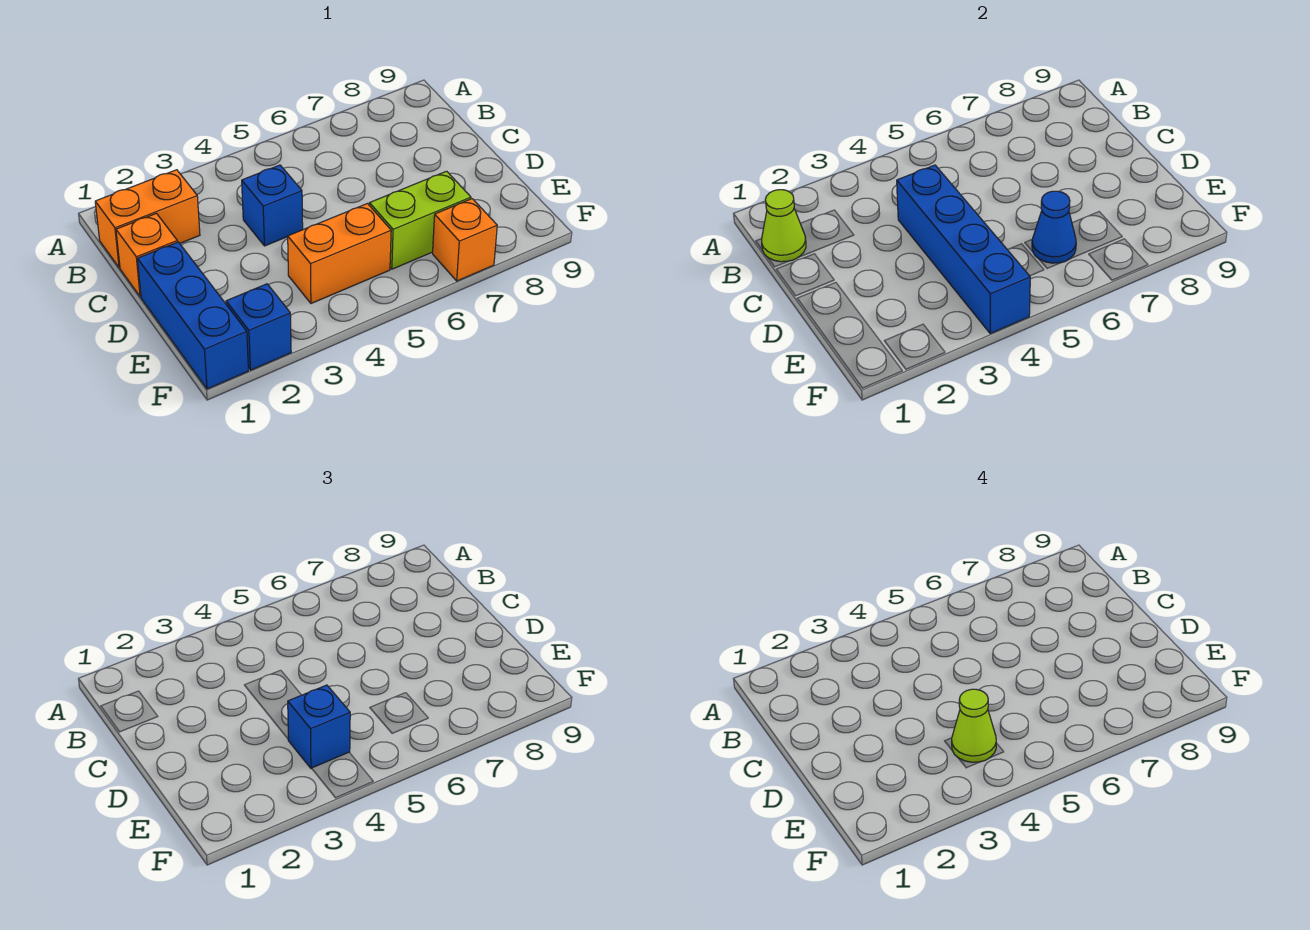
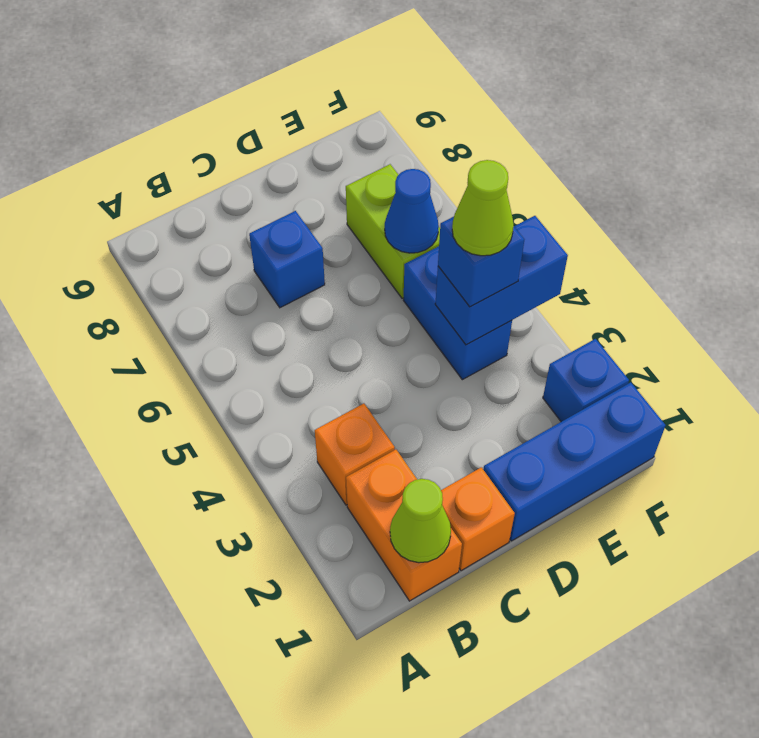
blue 1x1 brick [242,165,303,246] -> blue 1x1 brick moved to [249,211,325,308]
blue 1x4 brick [897,165,1030,334] -> blue 1x2 brick [435,216,568,345]
orange 1x2 brick [288,204,391,303] -> blue 1x2 brick [404,246,512,380]
orange 1x1 brick [433,199,497,281] -> orange 1x1 brick moved to [315,404,395,505]

